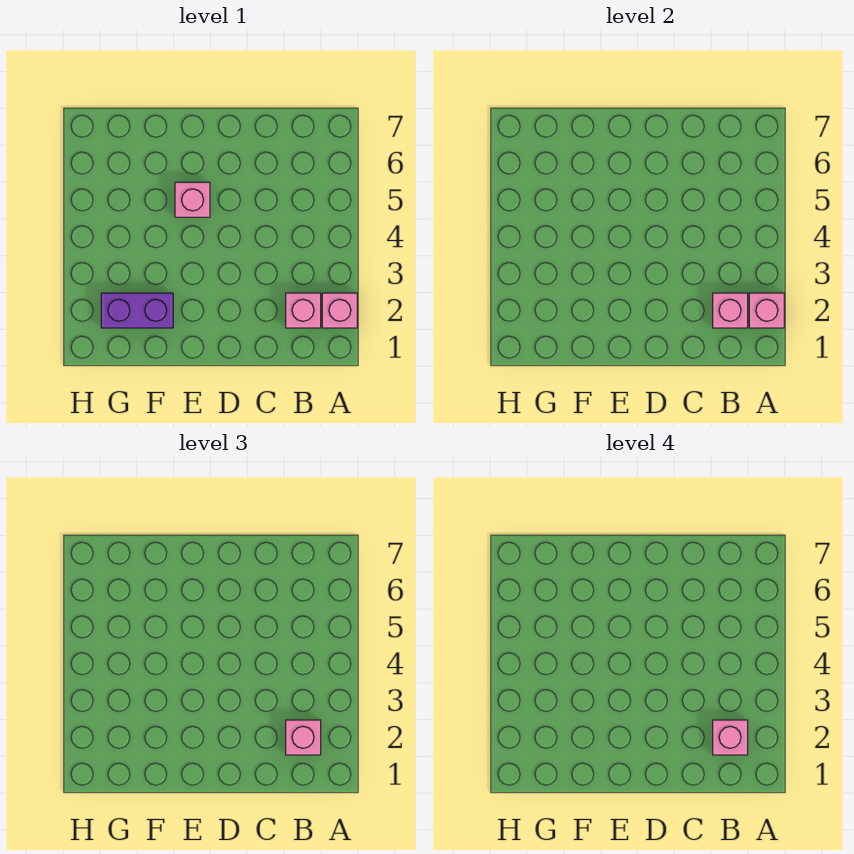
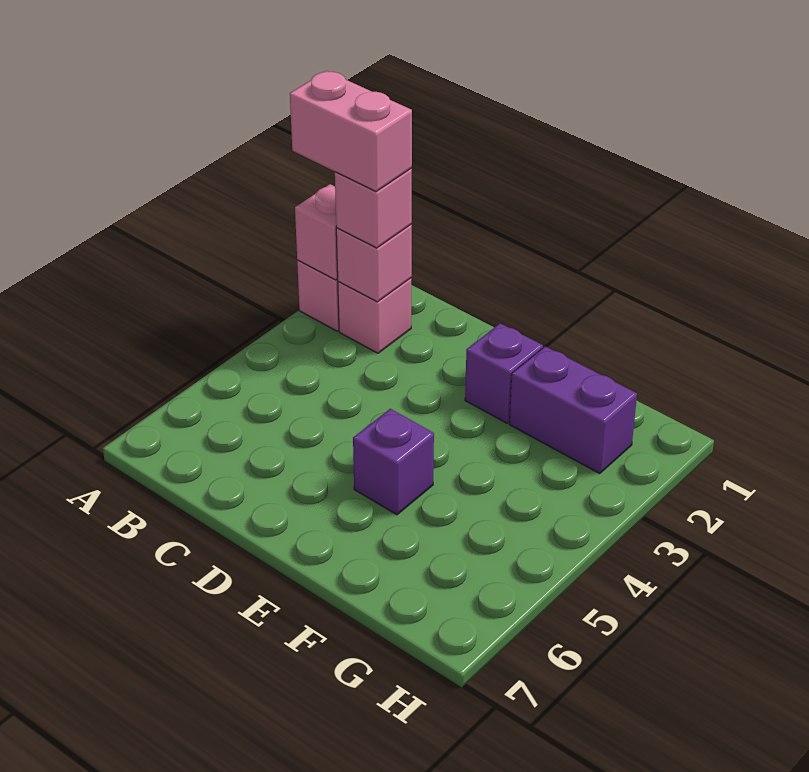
pink 1x1 brick [713,720,748,755] -> pink 1x2 brick [290,71,412,192]
none -> purple 1x1 brick [465,323,543,423]
pink 1x1 brick [175,182,210,217] -> purple 1x1 brick [353,409,434,515]

